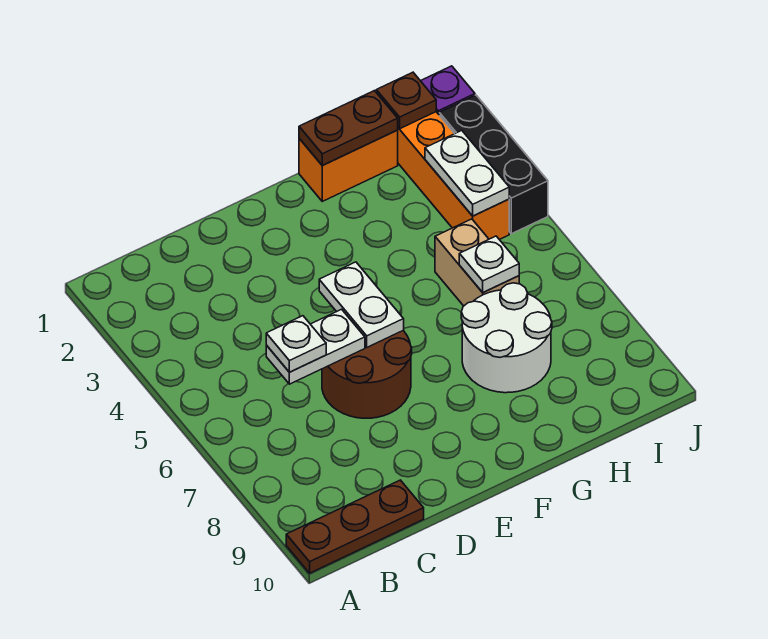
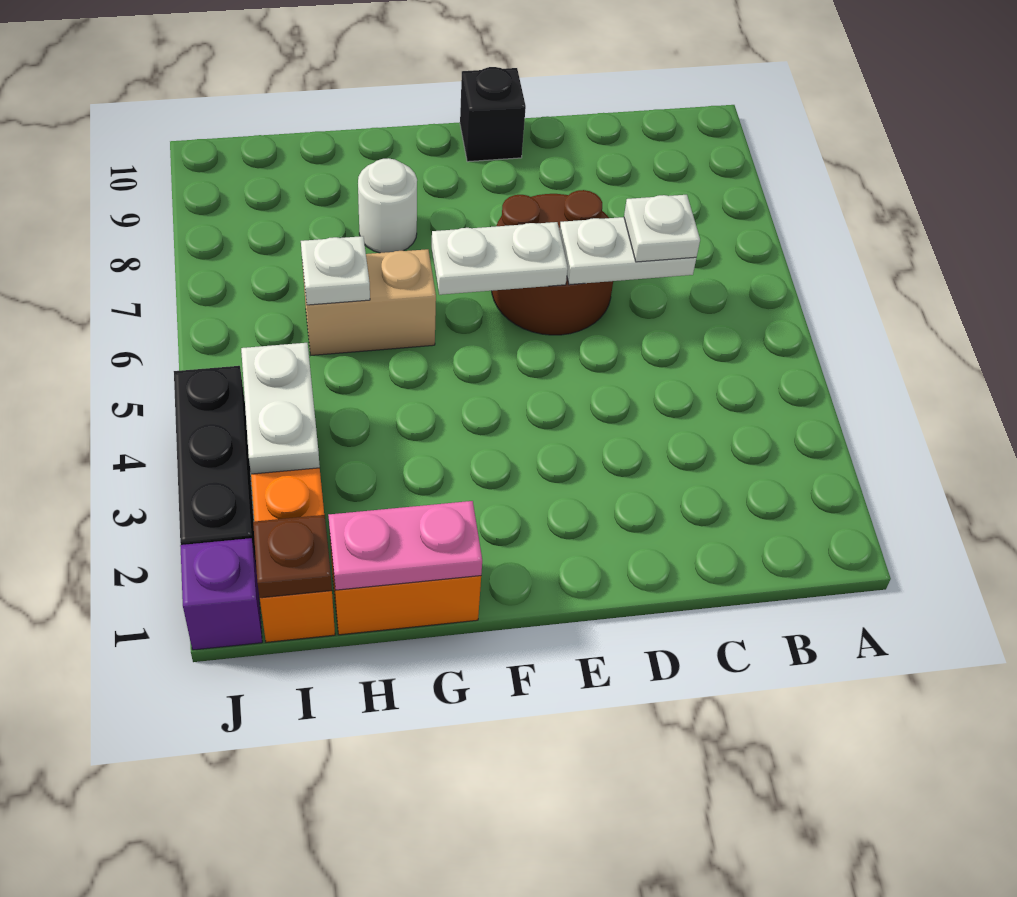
brown 1x3 plate [286,480,424,573] -> none
white 1x2 plate [319,262,404,347] -> white 1x2 plate turned to [432,222,568,295]
none -> black 1x1 brick [460,67,526,162]
brown 1x2 plate [299,91,398,165] -> pink 1x2 plate [328,501,482,590]
white 2x2 round brick [461,283,552,393] -> white 1x1 round brick [358,158,417,253]
tan 1x2 brick [435,219,519,306] -> tan 1x2 brick turned to [302,249,436,355]

